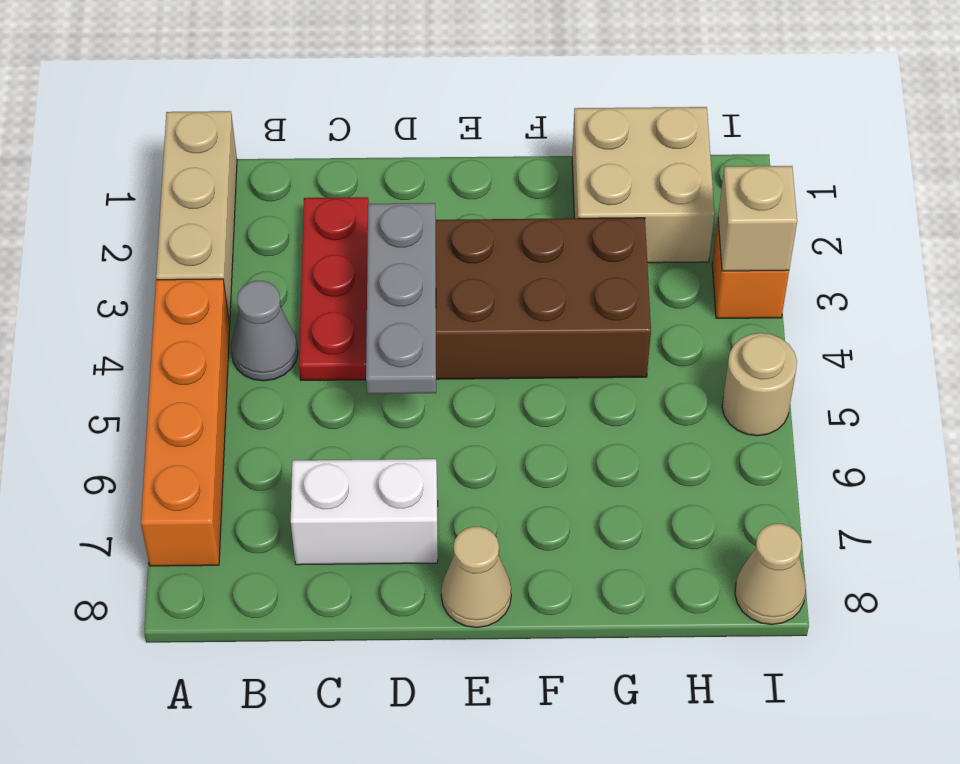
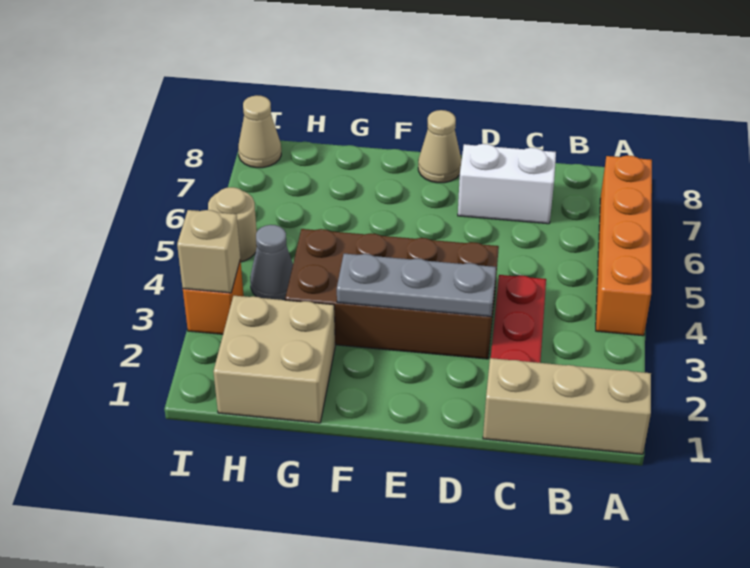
tan 1x3 brick [156,111,237,323] -> tan 1x3 brick turned to [483,358,651,454]
grey 1x1 cone [231,281,298,381] -> grey 1x1 cone moved to [250,225,293,300]
grey 1x3 plate [366,203,436,394] -> grey 1x3 plate turned to [337,254,496,317]

